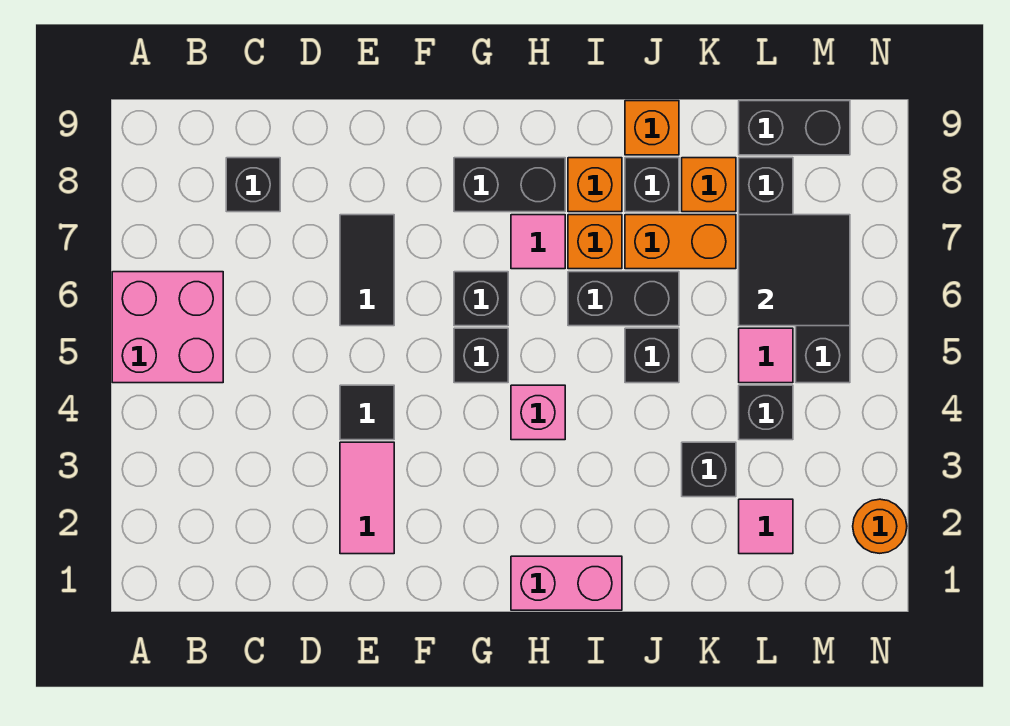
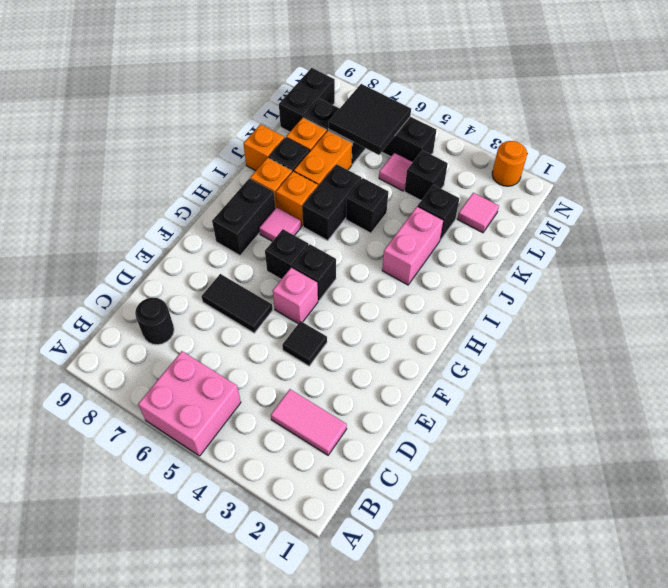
black 1x1 brick [226,158,280,212] -> black 1x1 round brick [135,298,174,345]
pink 1x2 tile [340,442,394,554] -> pink 1x2 tile moved to [271,389,347,455]
pink 1x2 brick [511,556,622,610] -> pink 1x2 brick moved to [382,206,443,285]
pink 1x1 brick [511,385,565,440] -> pink 1x1 brick moved to [273,268,318,324]

